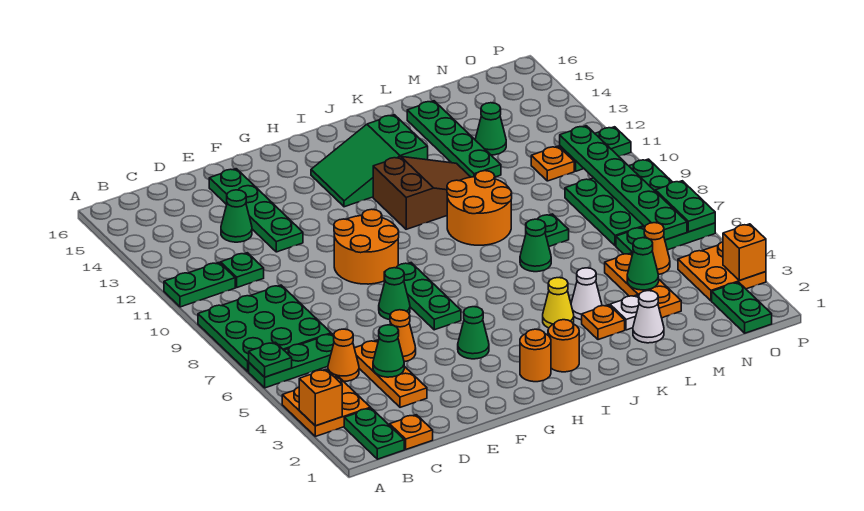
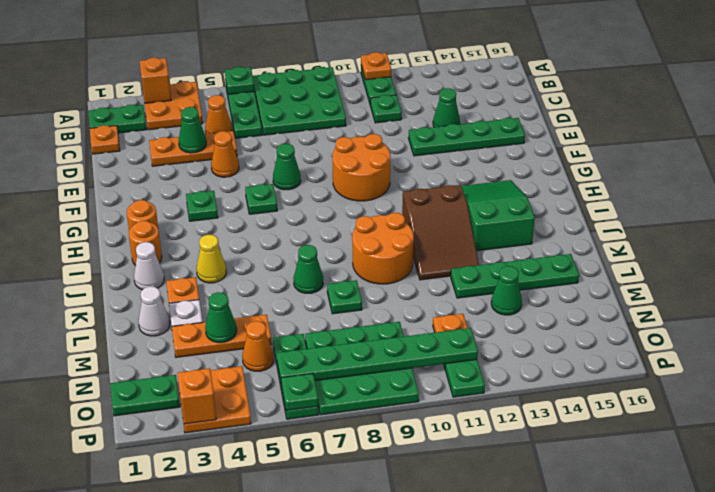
none -> orange 1x1 plate [361,52,391,80]
green 1x1 cone [458,307,489,359] -> green 1x1 plate [186,191,218,221]
green 1x3 plate [384,263,461,330] -> green 1x1 plate [245,184,277,214]
white 1x1 cone [571,268,602,320] -> white 1x1 cone moved to [134,242,164,290]
green 1x2 plate [655,181,715,232] -> green 1x1 plate [281,374,318,411]

